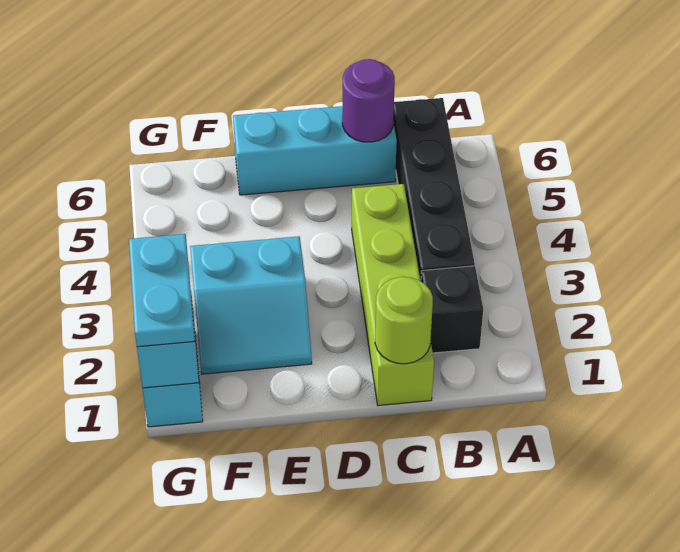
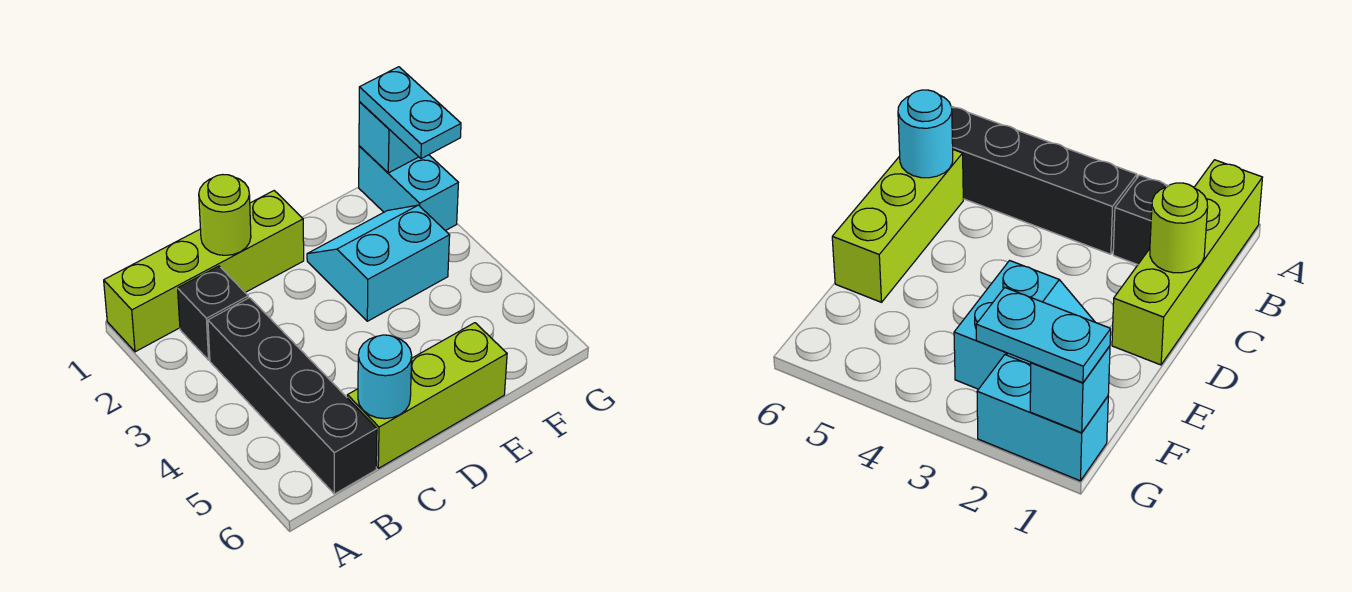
lime 1x4 brick [352,184,434,406] -> lime 1x4 brick turned to [104,191,304,352]
cyan 1x3 brick [233,106,397,195] -> lime 1x3 brick [347,323,507,468]
purple 1x1 round brick [342,59,395,142] -> cyan 1x1 round brick [358,335,412,419]

